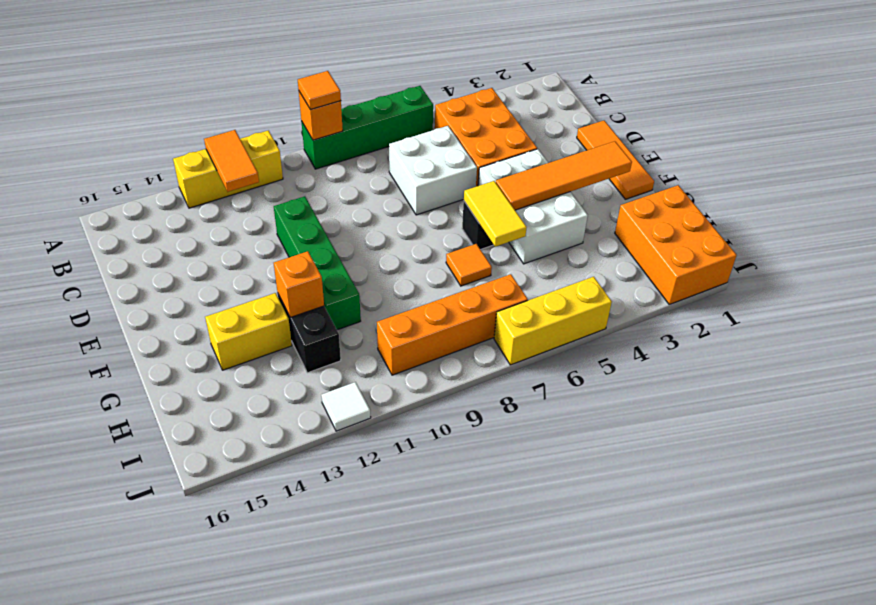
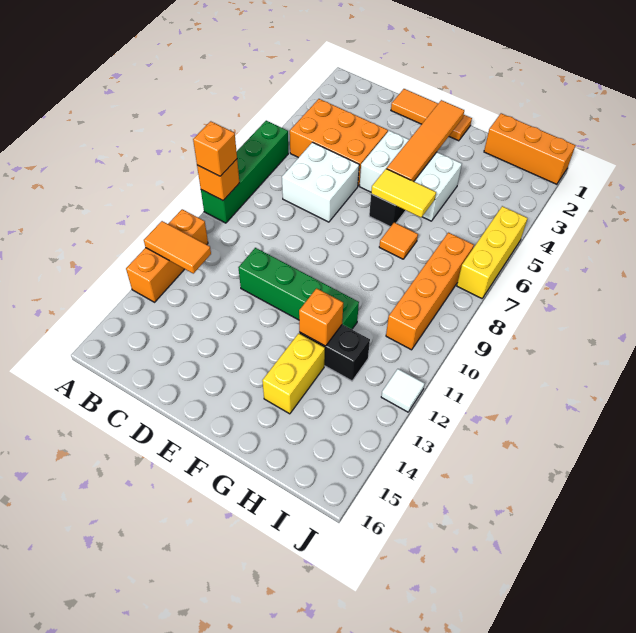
orange 1x1 tile [298,71,341,110] -> orange 1x1 brick [193,121,237,176]
yellow 1x3 brick [173,131,283,208] -> orange 1x3 brick [126,209,208,302]
orange 2x3 brick [615,185,737,304] -> orange 1x3 brick [484,113,575,184]

